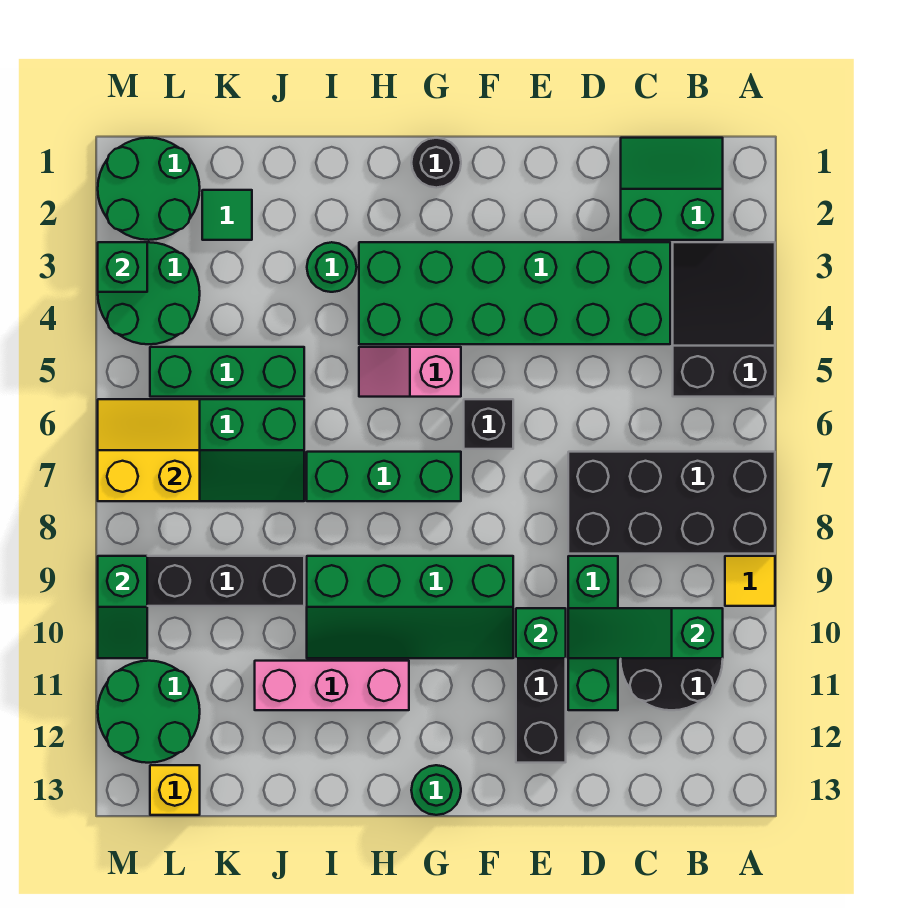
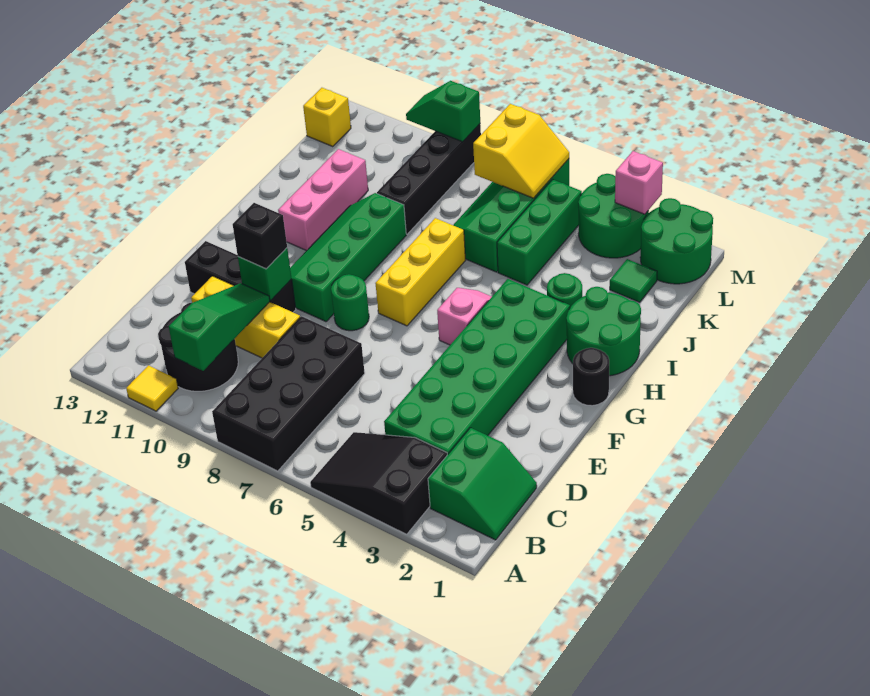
black 2x3 slope [673,242,775,397] -> black 2x3 slope turned to [310,432,447,534]
yellow 1x1 tile [725,556,775,606] -> yellow 1x1 tile moved to [126,365,178,411]
green 1x3 brick [568,556,618,710] -> yellow 1x3 brick [191,276,300,358]
black 1x1 brick [464,399,513,449] -> black 1x1 brick moved to [233,203,287,269]
green 1x3 brick [307,452,461,501] -> yellow 1x3 brick [375,218,466,326]
green 1x1 round brick [411,765,461,815] -> green 1x1 round brick moved to [331,274,369,331]
green 2x2 round brick [98,661,200,763] -> green 2x2 round brick moved to [566,287,641,376]
green 1x1 brick [98,242,147,292] -> pink 1x1 brick [615,151,663,214]

